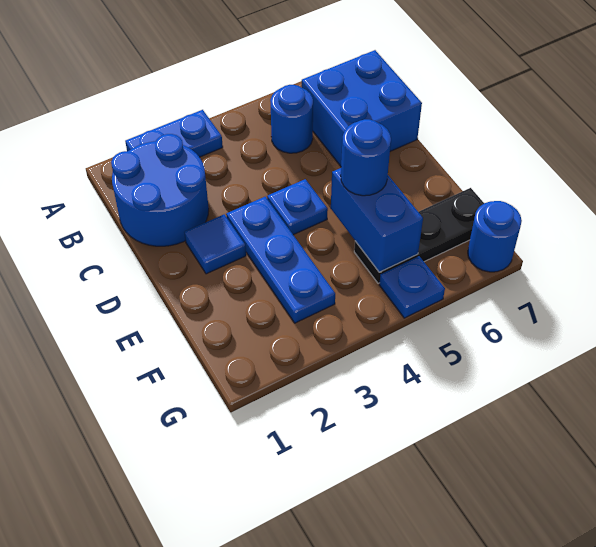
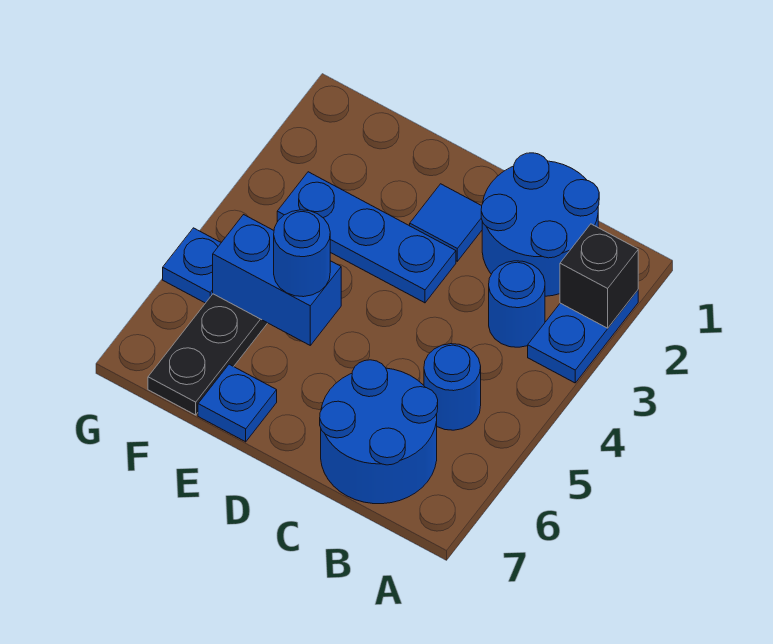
none -> black 1x1 brick [560,224,638,328]
blue 2x2 brick [302,50,422,166] -> blue 2x2 round brick [320,360,438,504]
blue 1x1 plate [267,179,328,235] -> blue 1x1 plate moved to [198,364,277,442]
blue 1x1 round brick [468,201,522,272] -> blue 1x1 round brick moved to [489,261,545,347]

